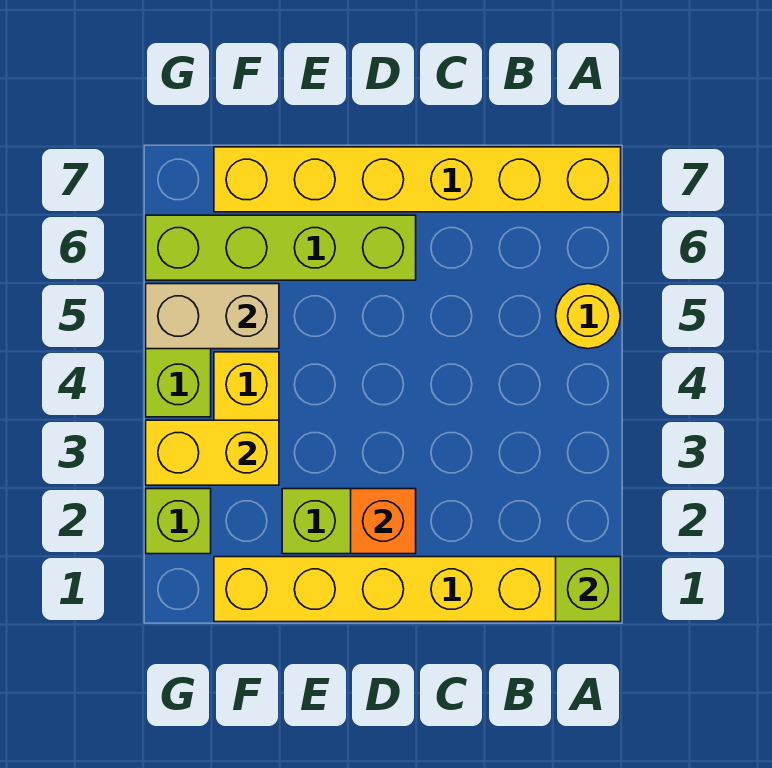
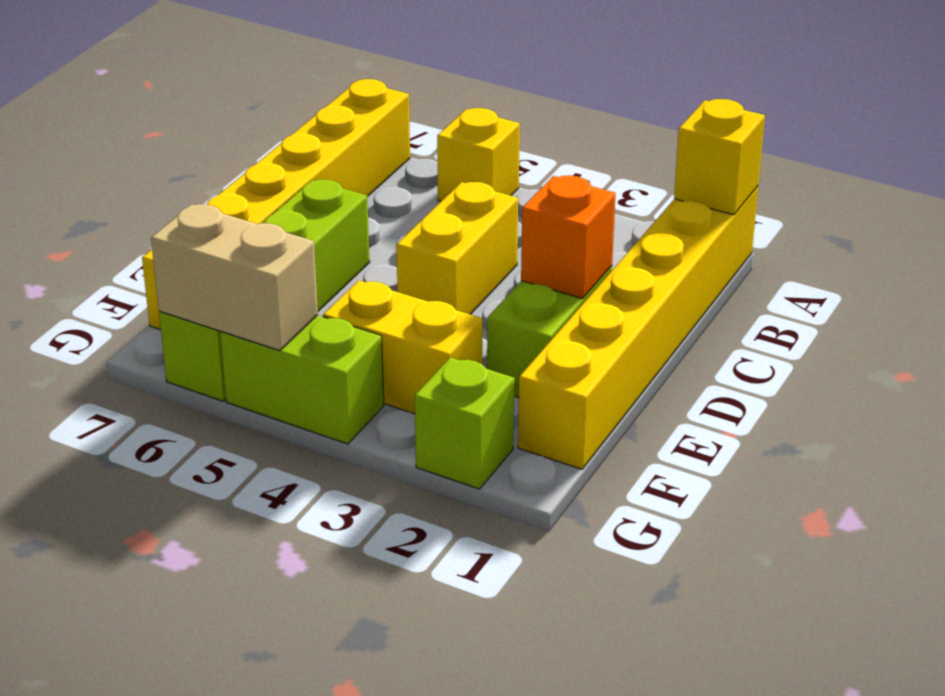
lime 1x1 brick [556,557,621,622] -> yellow 1x1 brick [674,99,765,215]
yellow 1x1 round brick [556,284,620,349] -> yellow 1x1 brick [437,108,520,202]
yellow 1x2 brick [146,420,279,485] -> yellow 1x2 brick moved to [396,182,518,314]
tan 1x2 brick [146,284,279,349] -> tan 1x2 brick turned to [151,204,318,351]

